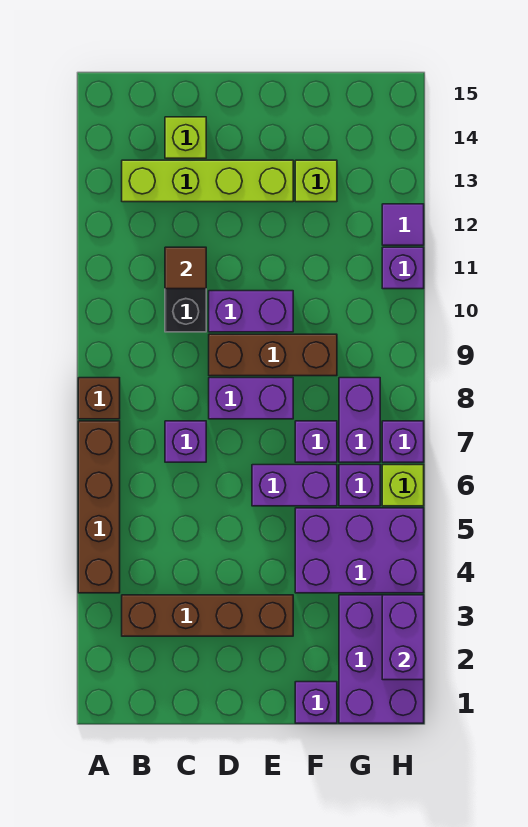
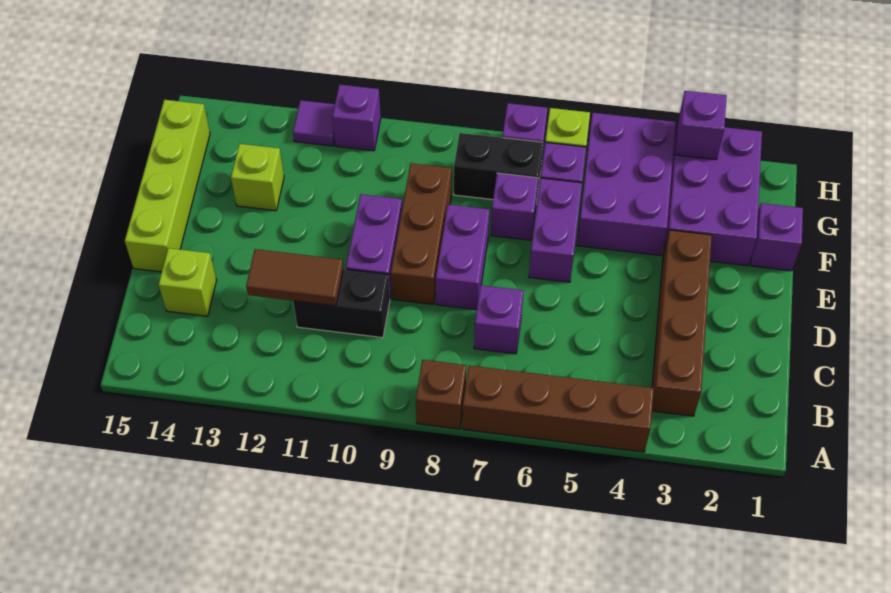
lime 1x4 brick [122,160,293,202] -> lime 1x4 brick moved to [125,100,210,272]
brown 1x1 tile [165,247,206,289] -> brown 1x2 tile [246,249,343,306]
purple 2x3 brick [339,595,424,723] -> purple 2x3 brick turned to [663,124,762,266]
purple 1x2 brick [339,378,380,462] -> black 1x2 brick [454,133,543,202]
purple 1x2 brick [382,595,424,680] -> purple 1x1 brick [675,91,727,160]

